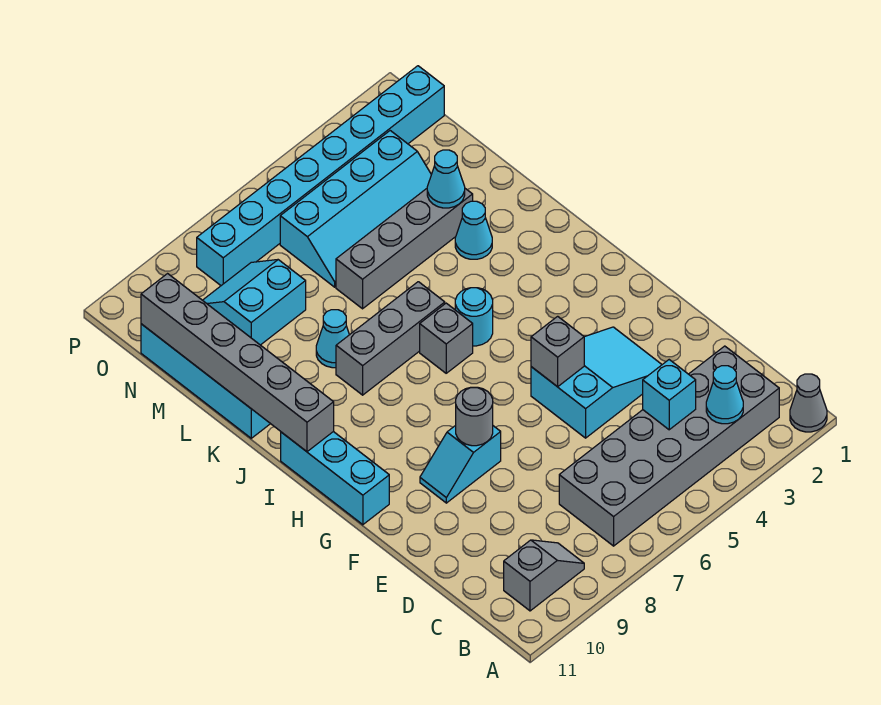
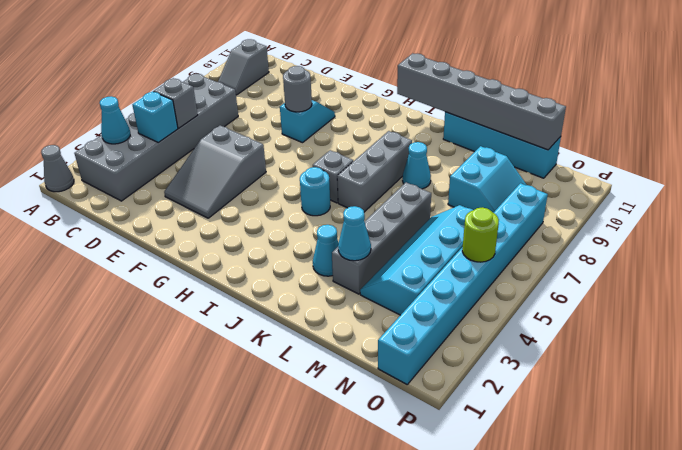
cyan 2x3 slope [531,327,662,438] -> grey 2x3 slope [164,126,266,218]
grey 1x1 brick [531,316,584,387] -> grey 1x1 brick moved to [154,78,198,128]
cyan 1x3 brick [281,432,389,525] -> none
none -> lime 1x1 round brick [462,207,499,262]

